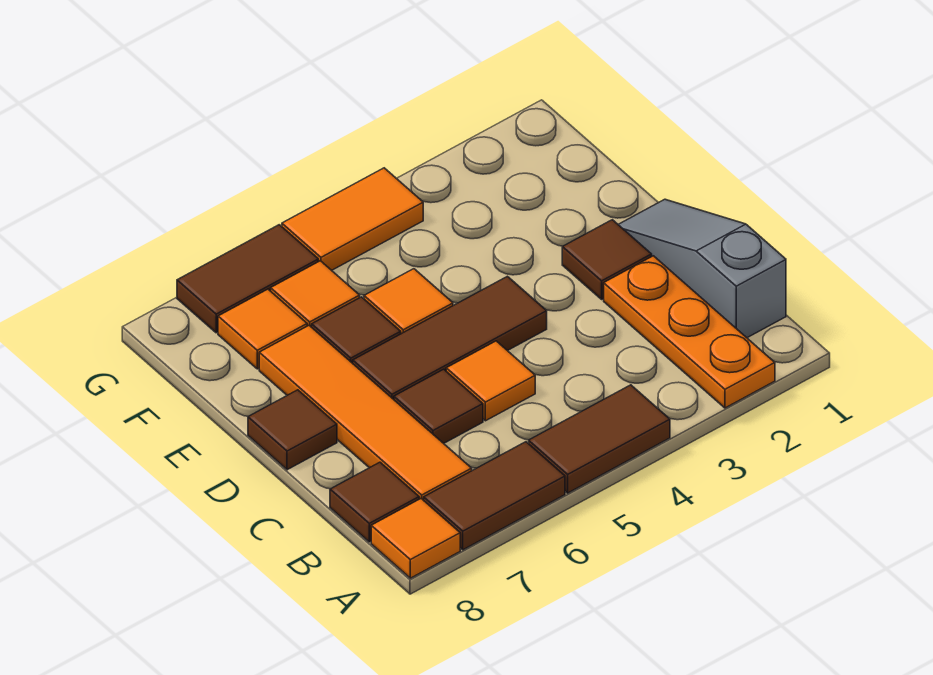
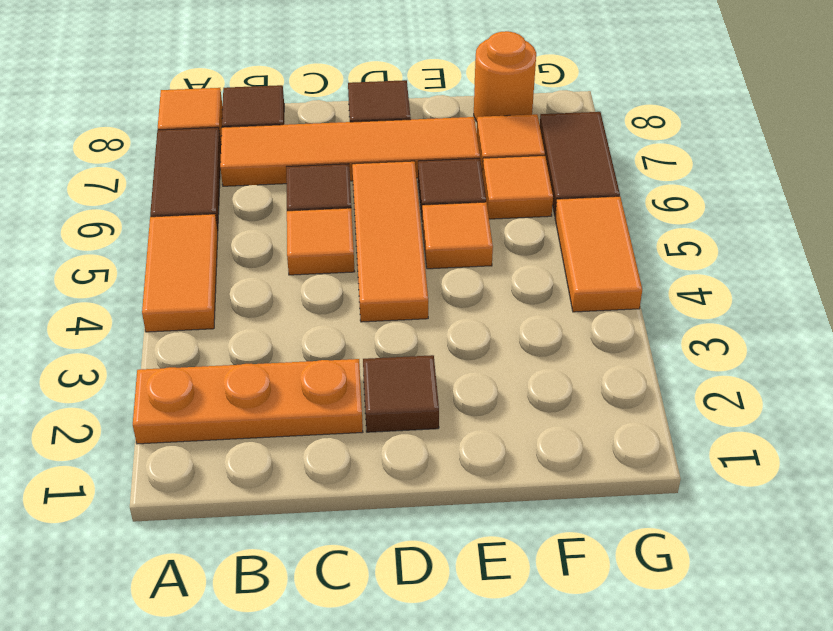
brown 1x2 tile [529,385,670,493] -> orange 1x2 tile [142,214,218,332]
grey 1x3 slope [618,199,786,338] -> none
brown 1x3 tile [353,276,547,399] -> orange 1x3 tile [352,161,428,322]
none -> orange 1x1 round brick [474,31,536,122]

